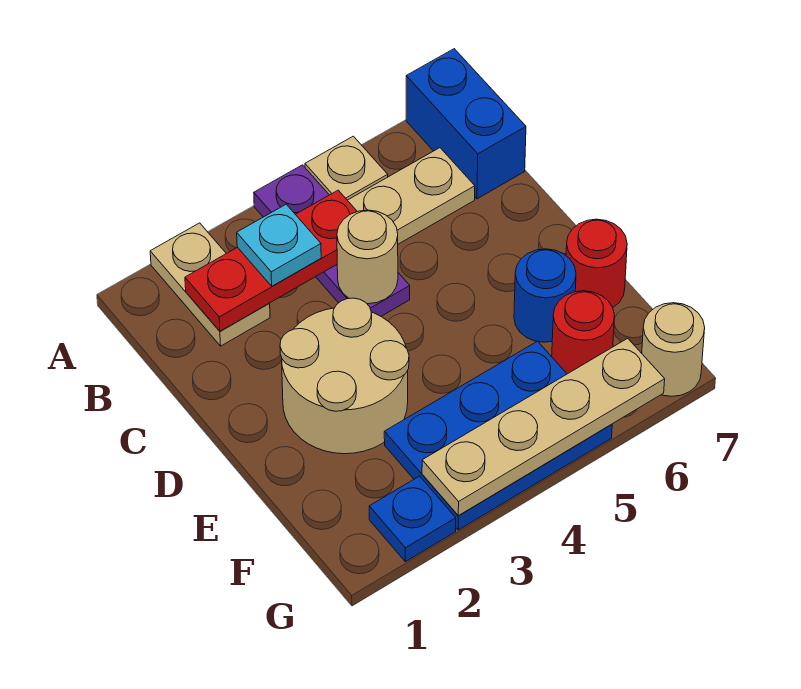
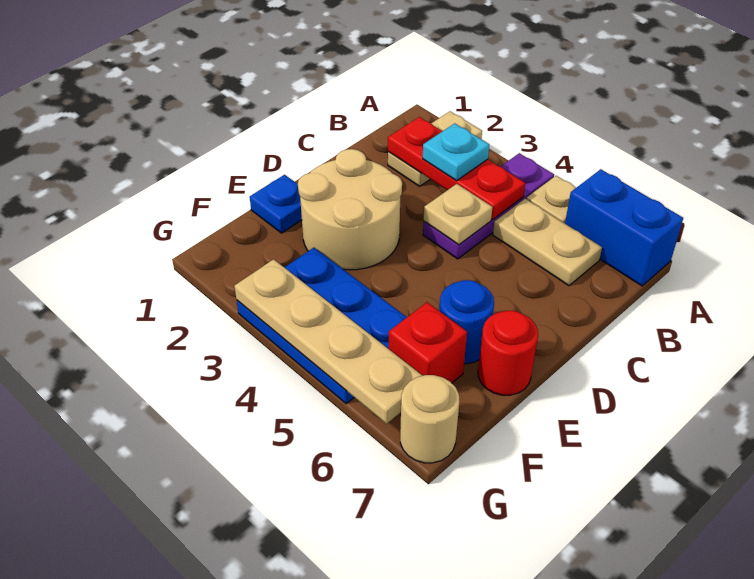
blue 1x2 brick [406,49,526,199] -> blue 1x2 brick turned to [565,169,683,286]
tan 1x1 round brick [337,210,398,304] -> tan 1x1 plate [424,184,493,245]
red 1x1 round brick [552,291,615,374] -> red 1x1 brick [389,302,467,383]
blue 1x1 plate [369,476,456,562] -> blue 1x1 plate moved to [250,175,302,233]

